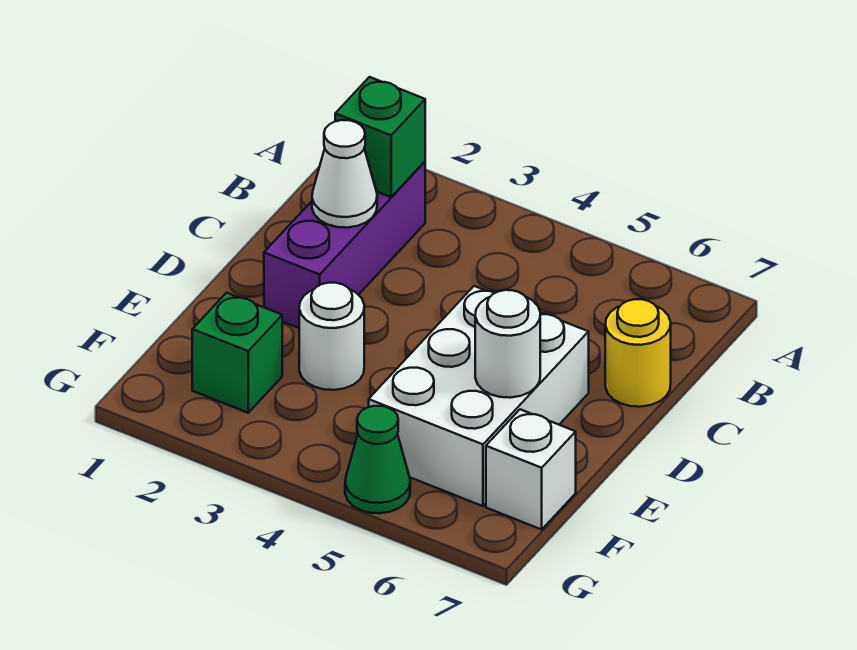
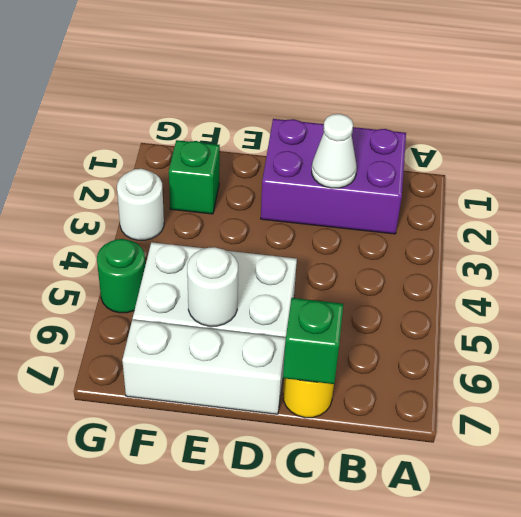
purple 1x3 brick [264,162,425,328] -> purple 2x3 brick [261,119,406,234]
green 1x1 brick [335,77,425,197] -> green 1x1 brick moved to [283,298,343,384]
white 1x1 round brick [299,283,364,390] -> white 1x1 round brick moved to [117,169,164,240]
white 1x1 brick [486,409,576,529] -> white 1x3 brick [122,320,286,414]
green 1x1 cone [345,406,410,513] -> green 1x1 round brick [97,239,145,313]

